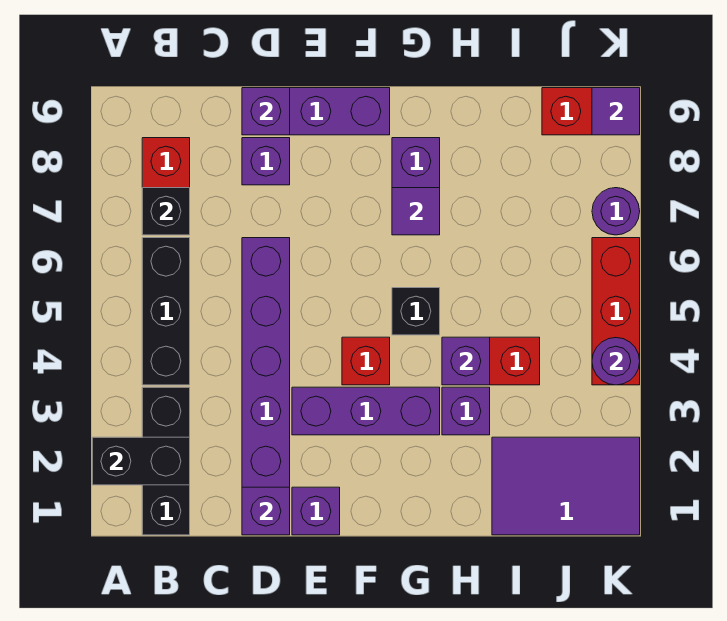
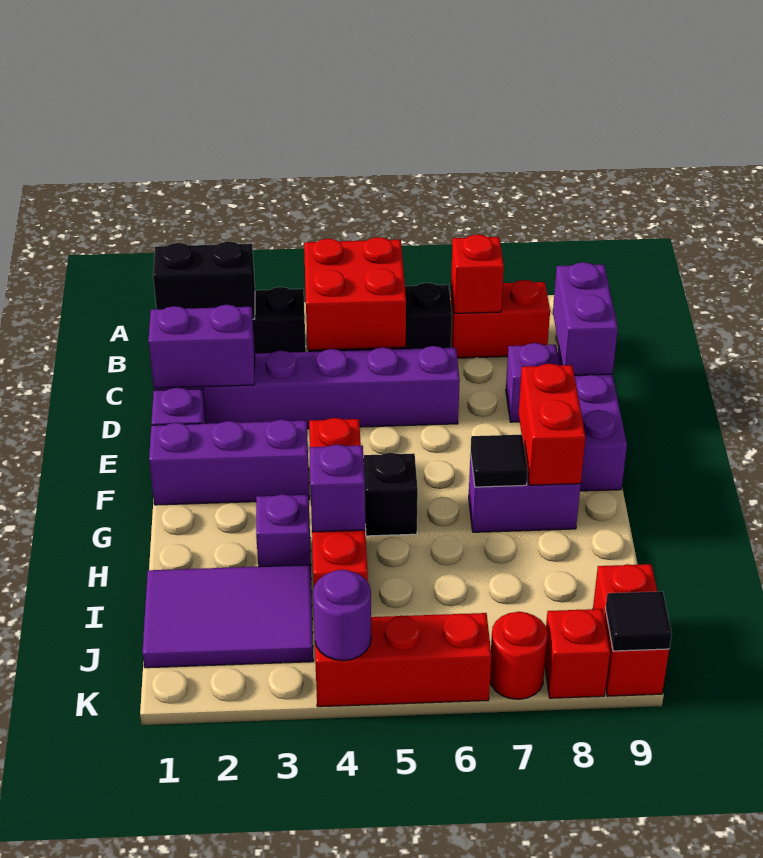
black 1x2 brick [92,437,190,485] -> black 1x2 brick turned to [153,241,255,319]
none -> red 2x2 brick [304,237,406,350]
black 1x1 brick [142,188,190,235] -> red 1x1 brick [451,234,504,313]
purple 1x1 brick [242,487,290,535] -> purple 1x2 brick [148,305,255,388]
purple 1x1 brick [242,88,290,135] -> purple 1x2 brick [553,262,618,375]
purple 1x3 brick [292,387,440,435] -> purple 1x3 brick turned to [149,419,309,505]
none -> red 1x2 brick [519,364,586,485]
purple 1x1 tile [392,188,440,235] -> black 1x1 tile [471,435,528,487]
purple 2x3 tile [492,437,640,535] -> purple 2x3 tile turned to [143,565,313,668]
purple 1x1 round brick [592,188,640,235] -> red 1x1 round brick [490,612,548,699]
none -> red 1x1 brick [545,609,610,698]
purple 1x1 tile [592,88,640,135] -> black 1x1 tile [606,591,672,651]

